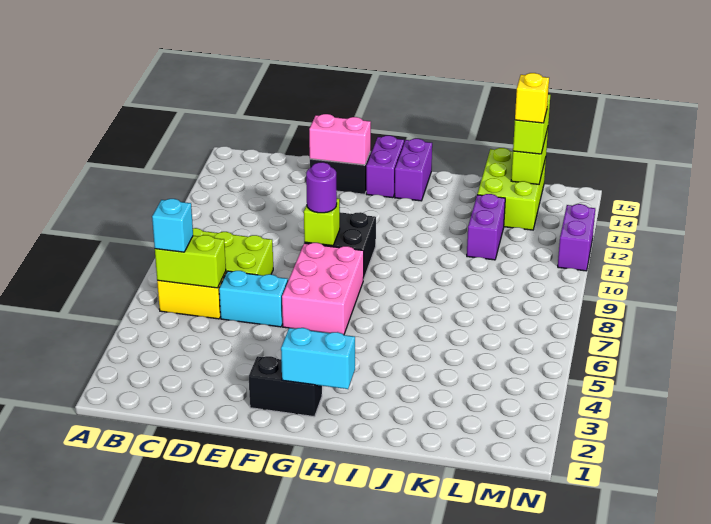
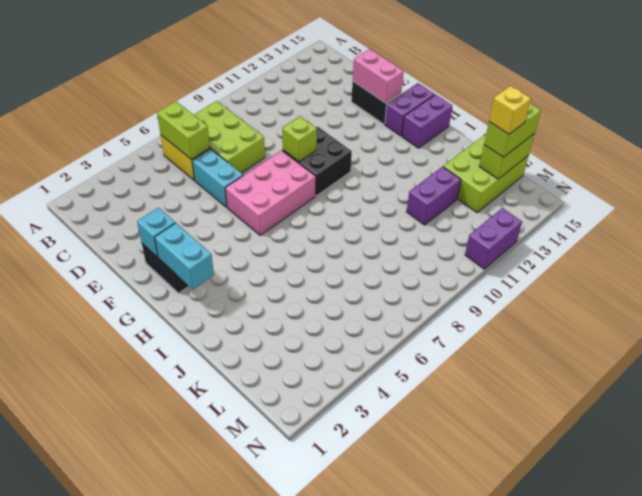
cyan 1x1 brick [152,199,193,252] -> cyan 1x1 brick moved to [137,208,175,257]
purple 1x1 round brick [306,162,337,213] -> none

